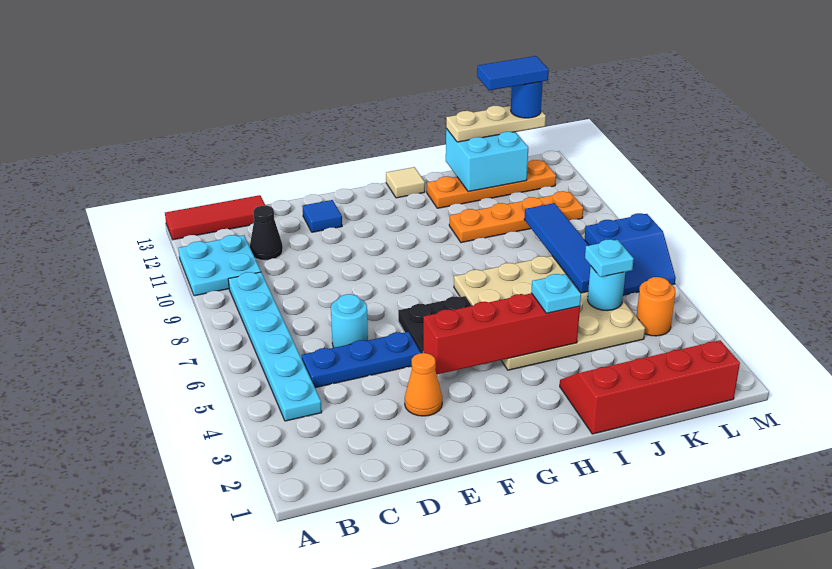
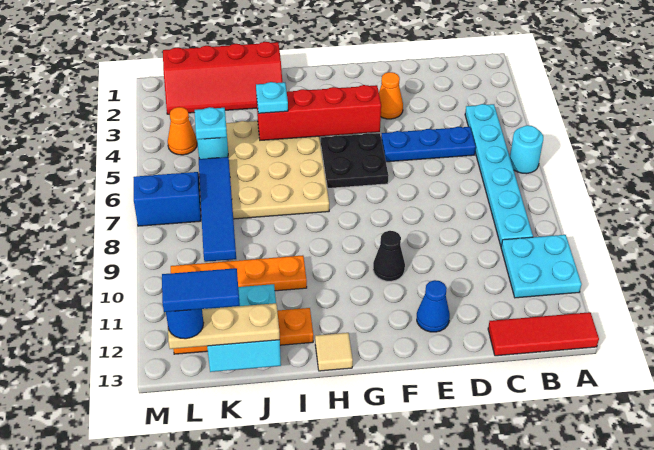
black 1x1 cone [250,205,283,261] -> black 1x1 cone moved to [373,231,405,281]
cyan 1x1 round brick [331,294,368,348] -> cyan 1x1 round brick moved to [510,125,543,174]
blue 1x1 tile [302,200,342,232] -> blue 1x1 cone [417,280,450,332]
orange 1x1 round brick [636,277,675,336] -> orange 1x1 cone [168,107,197,155]

